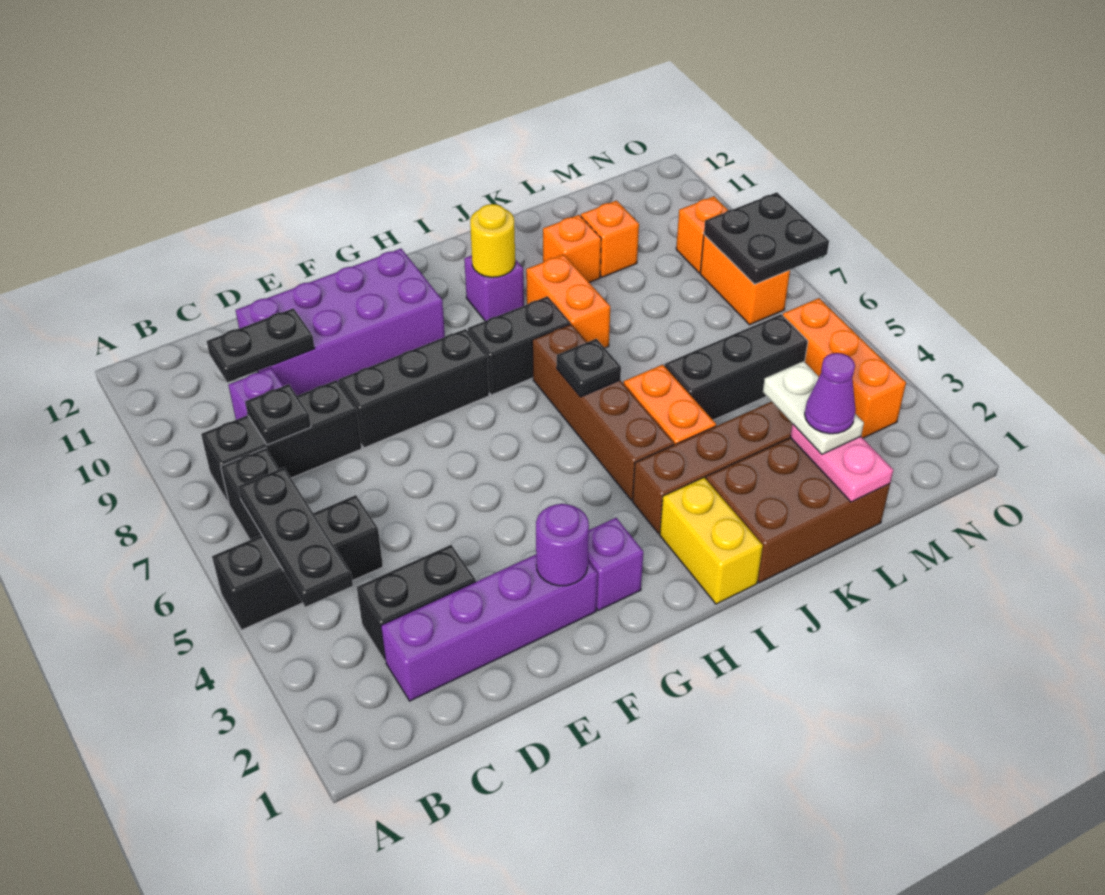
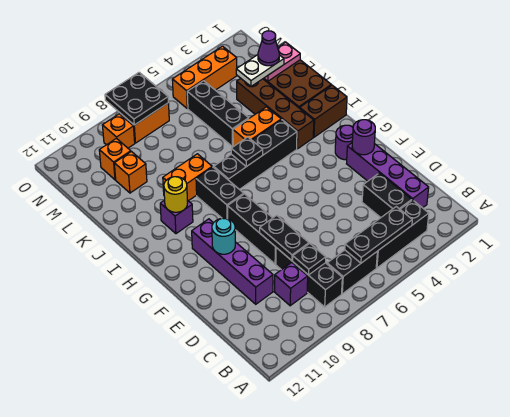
black 1x3 brick [212,495,383,630] -> black 1x3 brick turned to [376,200,429,268]
black 1x2 plate [207,308,315,382] -> black 1x2 plate moved to [260,215,309,261]
purple 2x4 brick [236,249,445,395] -> purple 1x4 brick [192,219,273,304]
none -> cyan 1x1 round brick [212,218,235,254]
purple 1x1 brick [588,518,643,611] -> purple 1x1 round brick [335,125,353,160]
yellow 1x2 brick [660,478,763,604] -> brown 1x2 brick [300,85,347,137]
brown 1x4 brick [532,324,674,500] -> black 1x4 brick [214,120,297,190]
orange 1x1 brick [543,215,601,282] -> orange 1x1 brick moved to [99,138,131,180]

